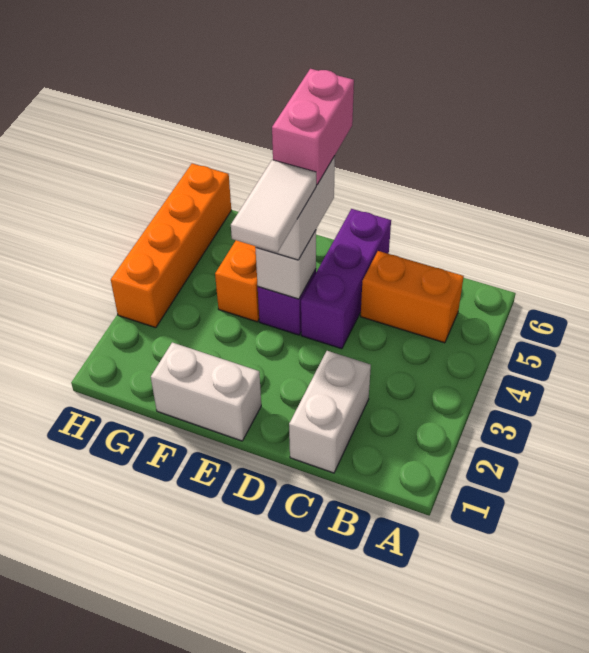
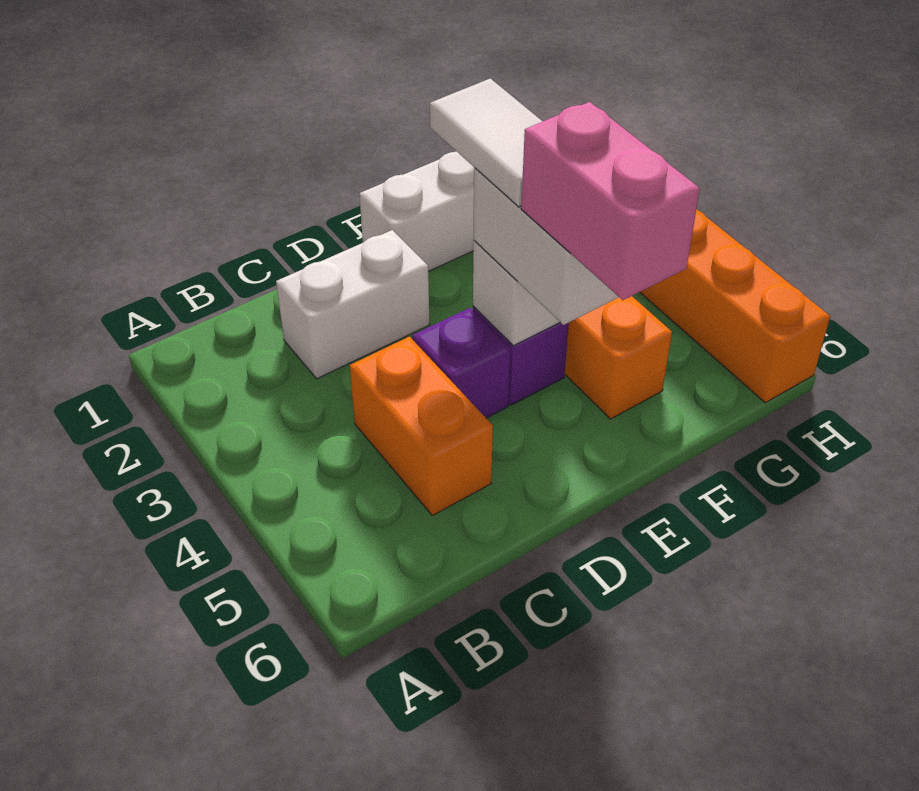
orange 1x2 brick [361,251,464,343] -> orange 1x2 brick turned to [350,337,493,515]
white 1x2 brick [289,351,371,473] -> white 1x2 brick turned to [276,230,430,379]
purple 1x3 brick [301,209,391,349] -> purple 1x1 brick [413,308,510,418]

